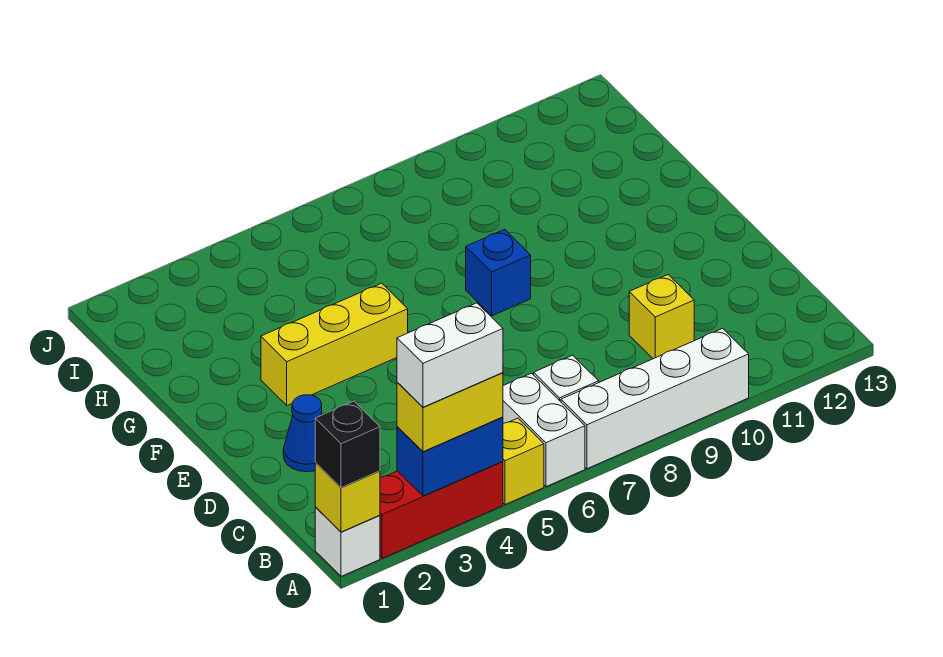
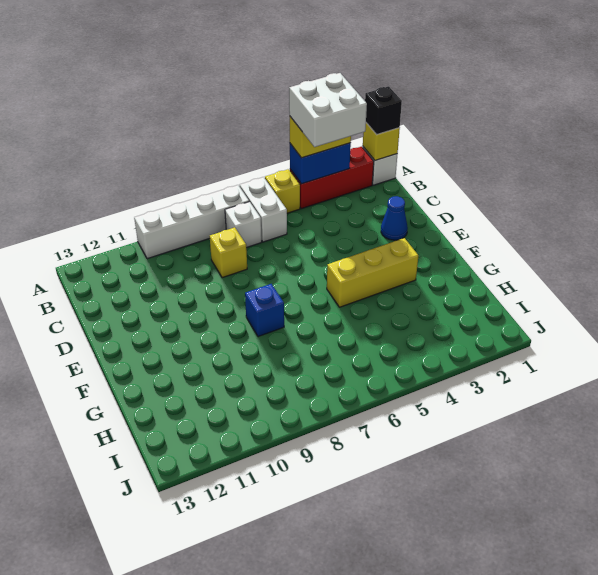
white 1x2 brick [397,303,503,407] -> white 2x2 brick [289,73,367,147]
yellow 1x1 brick [629,275,694,359] -> yellow 1x1 brick moved to [210,227,247,278]

